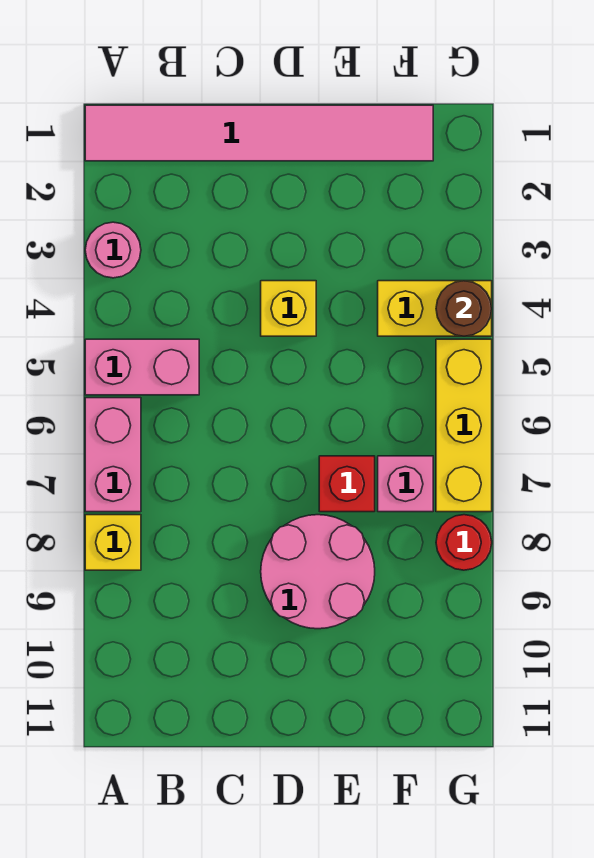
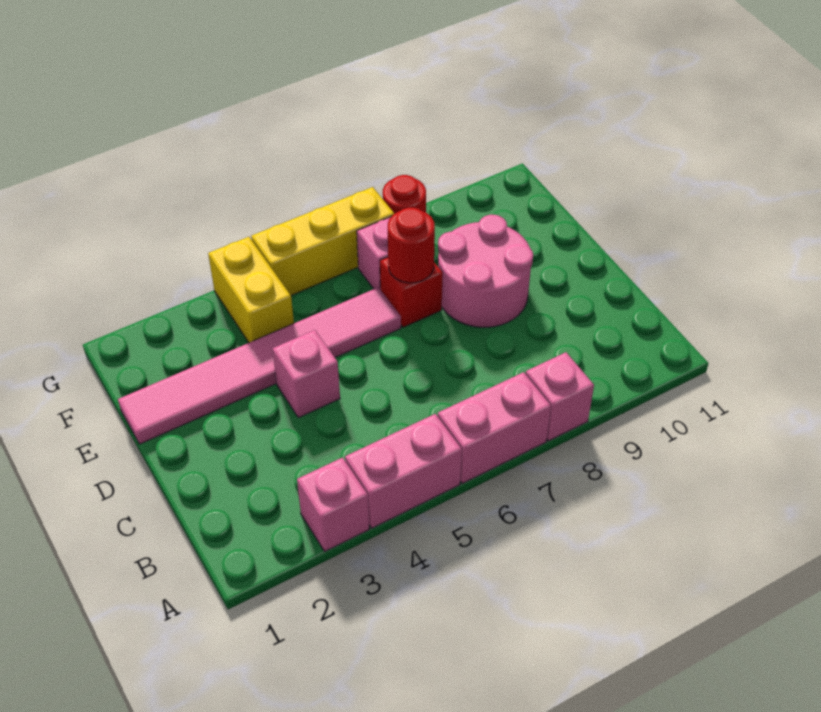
pink 1x6 tile [85,105,433,161] -> pink 1x6 tile turned to [118,287,401,444]
pink 1x1 round brick [85,222,141,278] -> pink 1x1 brick [297,458,369,552]
pink 1x2 brick [85,339,199,395] -> pink 1x2 brick turned to [345,414,462,528]
yellow 1x1 brick [85,515,141,570] -> pink 1x1 brick [525,352,594,441]
yellow 1x1 brick [261,281,316,336] -> pink 1x1 brick [272,330,340,418]
none -> red 1x1 round brick [388,208,435,283]
brown 1x1 round brick [436,281,492,336] -> none

